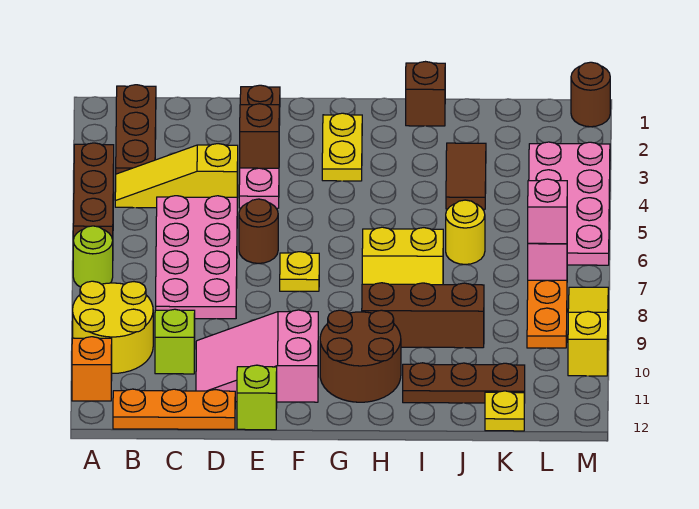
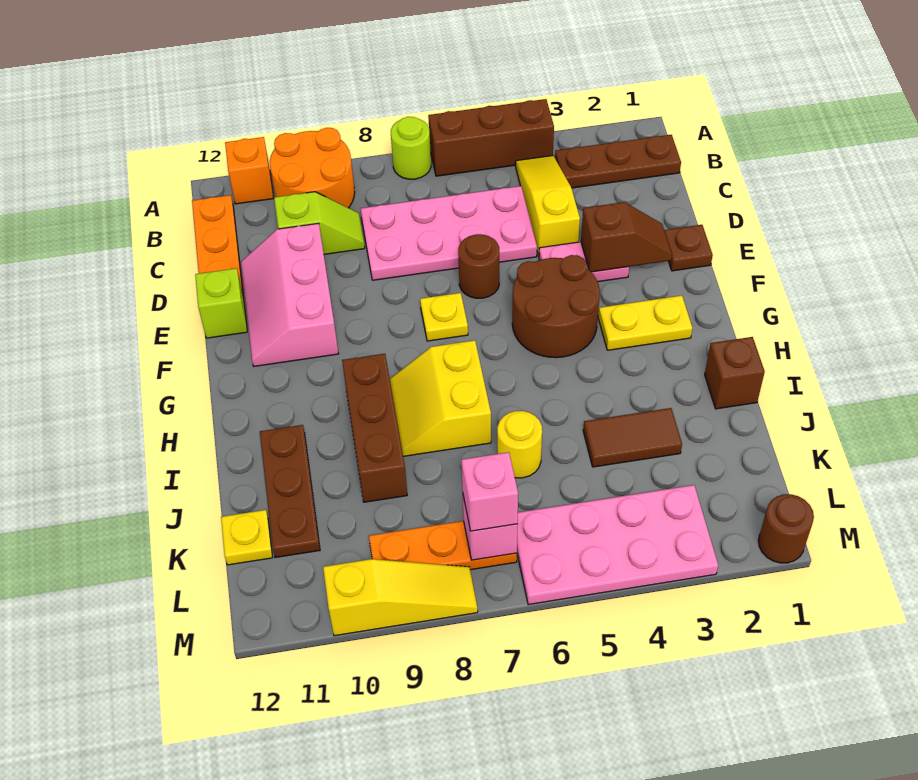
yellow 2x2 round brick [73,281,153,373] -> orange 2x2 round brick [270,128,355,208]
pink 2x3 slope [196,310,318,402] -> pink 2x3 slope turned to [241,223,338,366]
brown 2x2 round brick [320,310,401,402] -> brown 2x2 round brick moved to [512,255,600,358]

